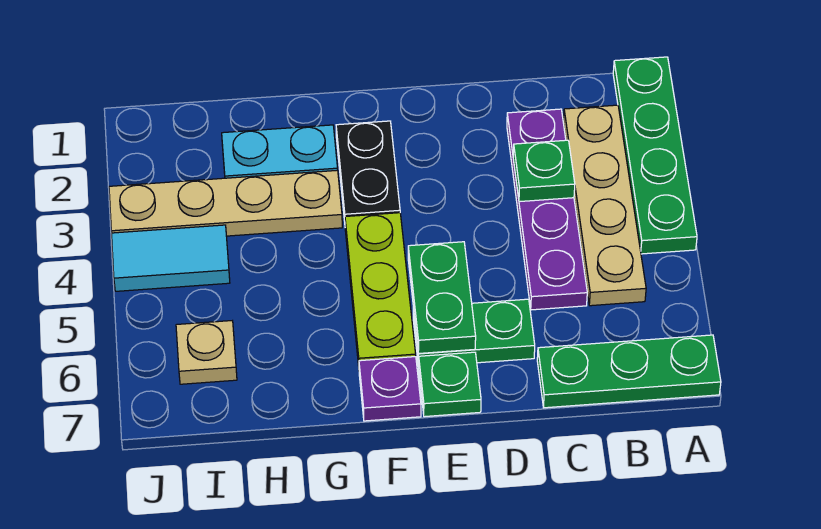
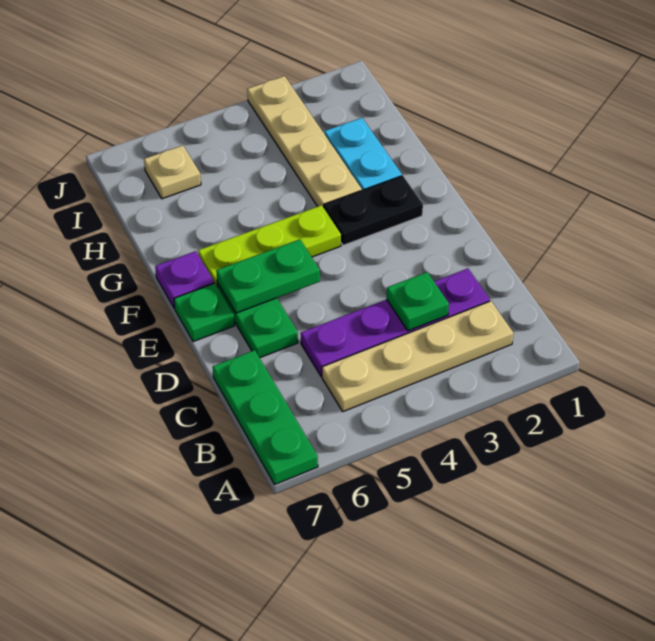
green 1x4 plate [613,57,697,254] -> none
cyan 1x2 tile [112,225,230,291] -> none

